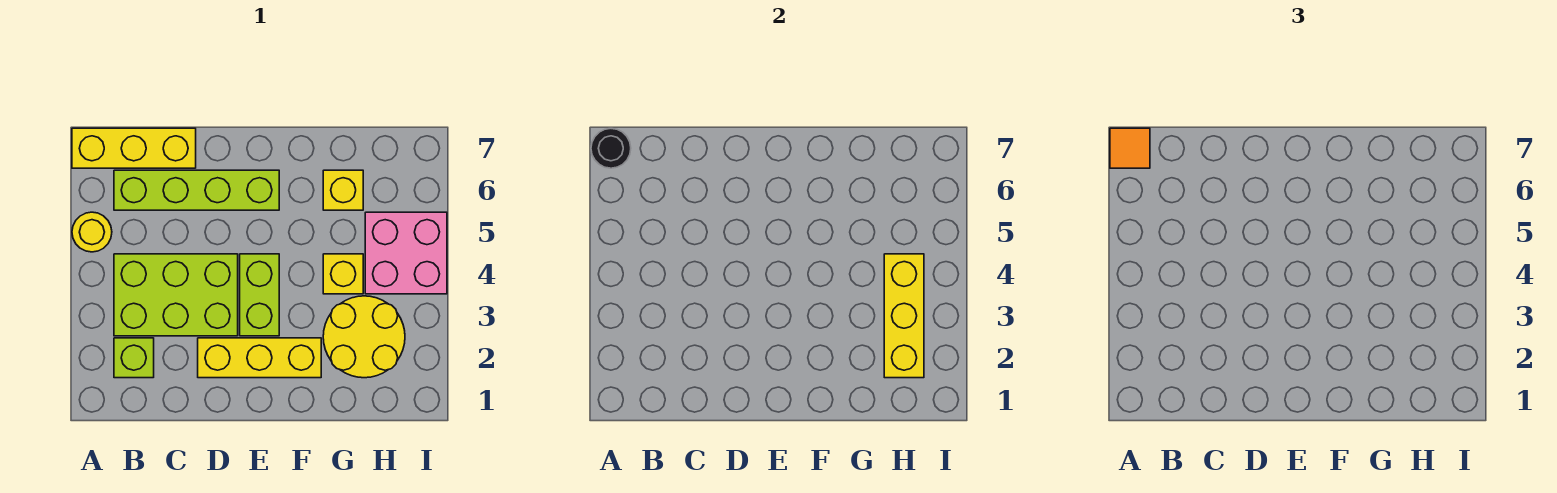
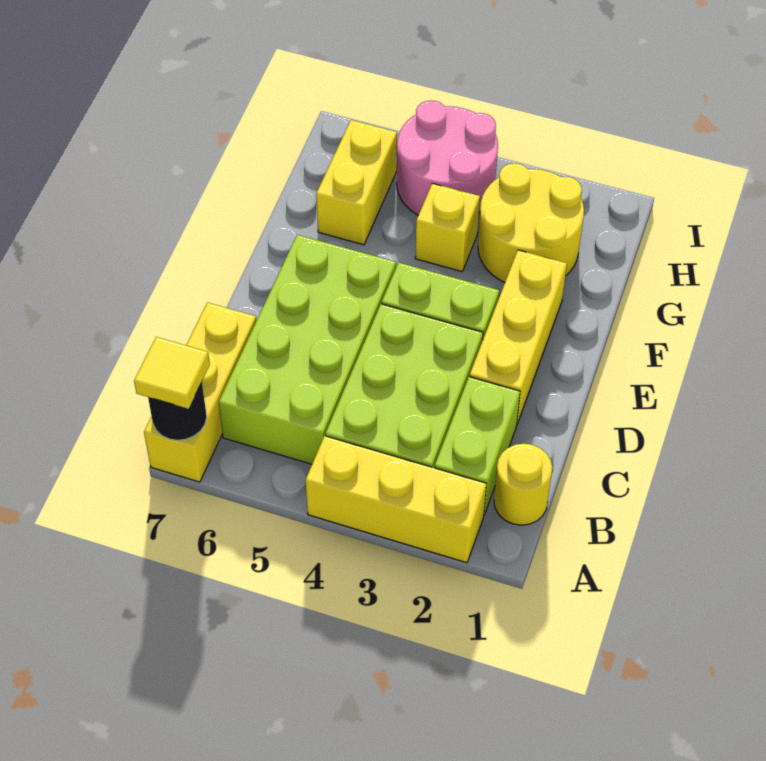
yellow 1x1 round brick [72,212,112,252] -> yellow 1x1 round brick moved to [494,444,552,525]
orange 1x1 tile [1110,128,1150,168] -> yellow 1x1 tile [134,337,210,409]
lime 1x1 brick [114,338,154,378] -> lime 1x2 brick [435,377,520,515]
lime 1x4 brick [114,170,279,210] -> lime 2x4 brick [219,235,396,464]
yellow 1x1 brick [323,170,363,210] -> yellow 1x2 brick [316,120,397,245]
yellow 1x3 brick [884,254,924,378] -> yellow 1x3 brick moved to [306,436,486,563]
pink 2x2 brick [365,212,447,294] -> pink 2x2 round brick [397,100,498,215]

